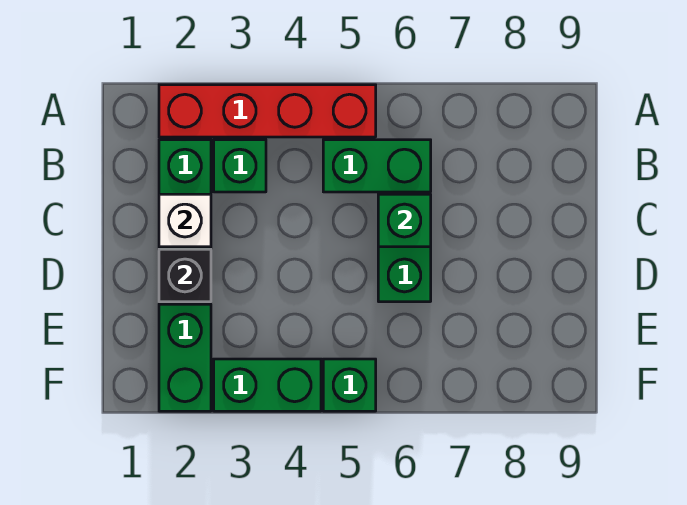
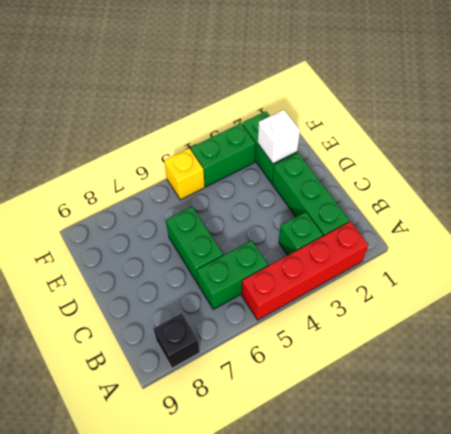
white 1x1 brick [159,194,211,247] -> white 1x1 brick moved to [258,110,300,164]
green 1x1 brick [378,194,431,247] -> none
black 1x1 brick [159,249,211,302] -> black 1x1 brick moved to [154,313,200,368]
green 1x1 brick [323,359,376,411] -> yellow 1x1 brick [164,148,205,200]

